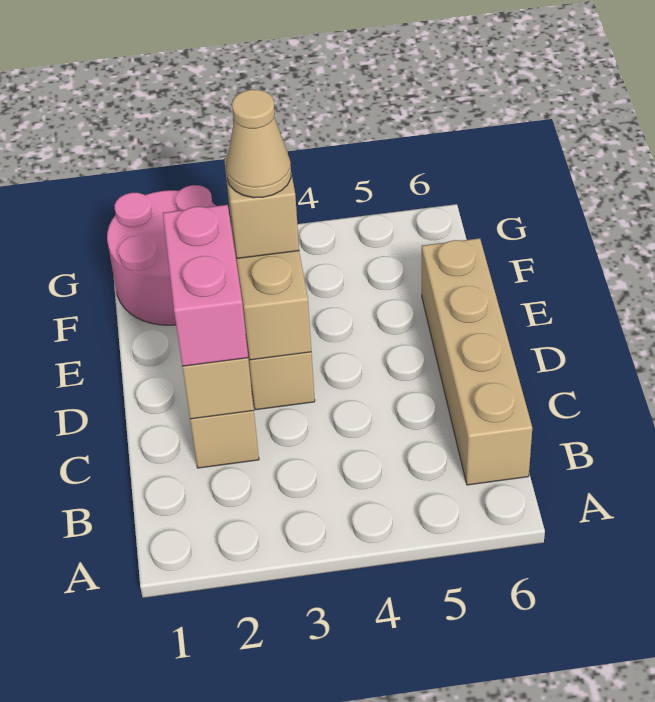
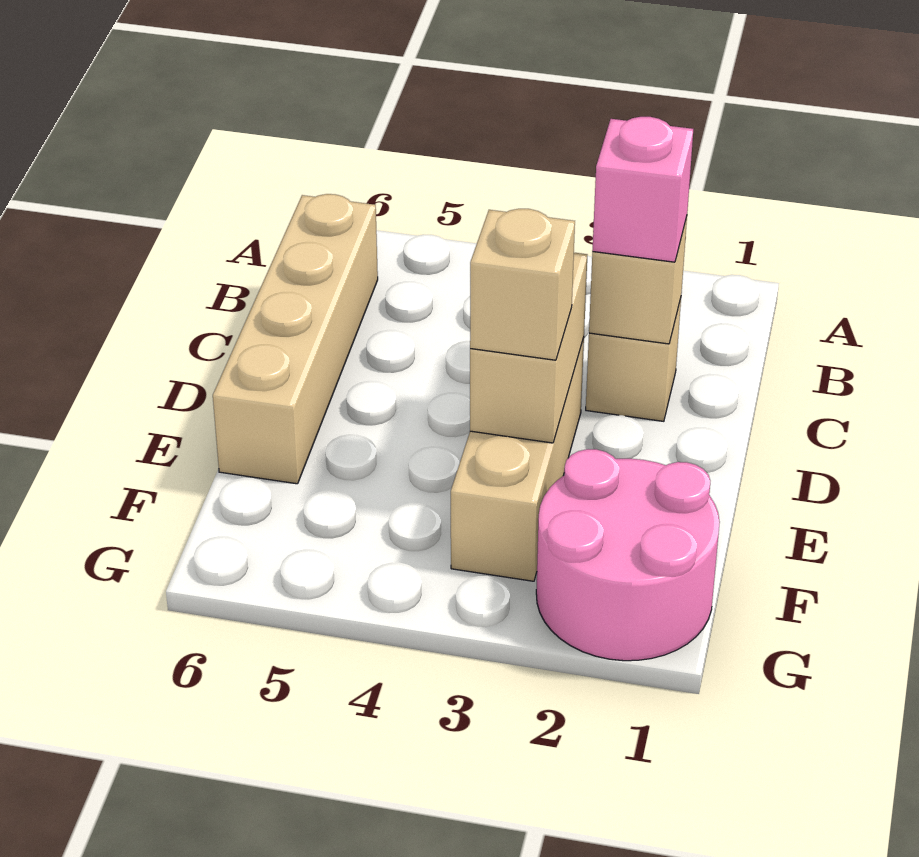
pink 1x2 brick [163,205,248,366] -> pink 1x1 brick [592,117,693,262]
tan 1x1 cone [226,90,291,198] -> none

